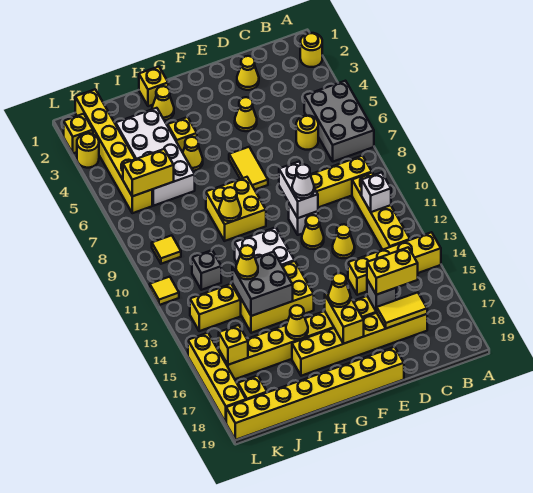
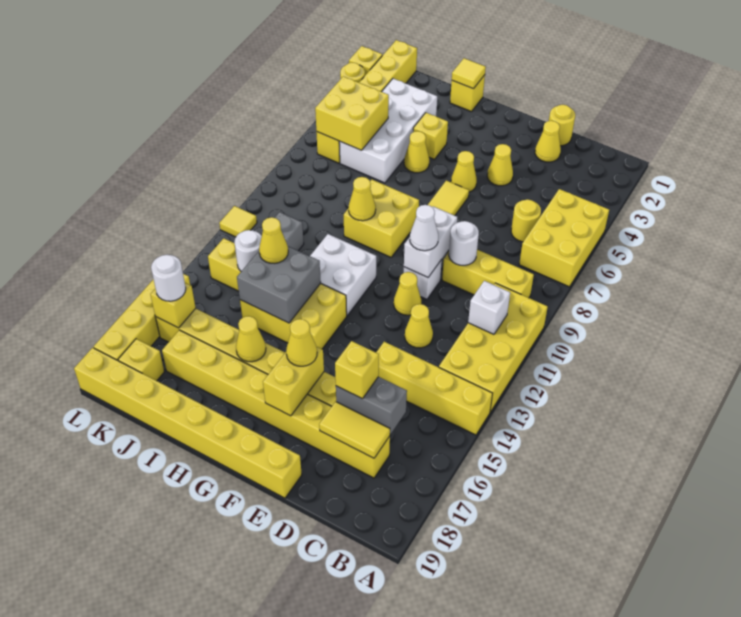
yellow 1x1 round brick [300,33,322,67] -> yellow 1x1 round brick moved to [549,105,575,146]
grey 2x3 brick [304,81,374,162] -> yellow 2x3 brick [519,189,609,287]
yellow 1x4 brick [352,173,410,250] -> yellow 2x4 brick [439,283,548,412]
yellow 1x2 brick [367,247,418,295] -> yellow 1x1 brick [335,341,379,399]
yellow 1x6 brick [292,313,427,376] -> yellow 1x8 brick [162,330,390,478]
none -> white 1x1 round brick [449,221,479,265]
grey 1x1 brick [367,280,396,311] -> grey 1x2 brick [336,377,407,434]
yellow 1x1 cone [152,86,174,120] -> yellow 1x1 cone moved to [451,151,477,192]
yellow 1x2 brick [123,149,174,196] -> yellow 2x2 brick [315,76,389,150]
none -> white 1x1 round brick [234,230,262,271]
yellow 1x1 tile [152,235,181,264] -> yellow 1x1 tile moved to [452,58,486,89]
none -> white 1x1 round brick [151,255,186,301]

